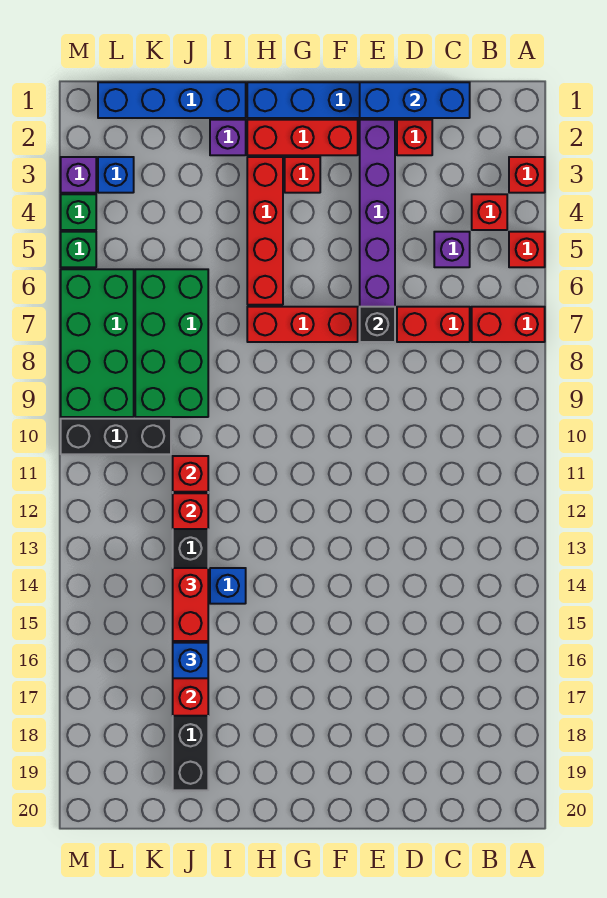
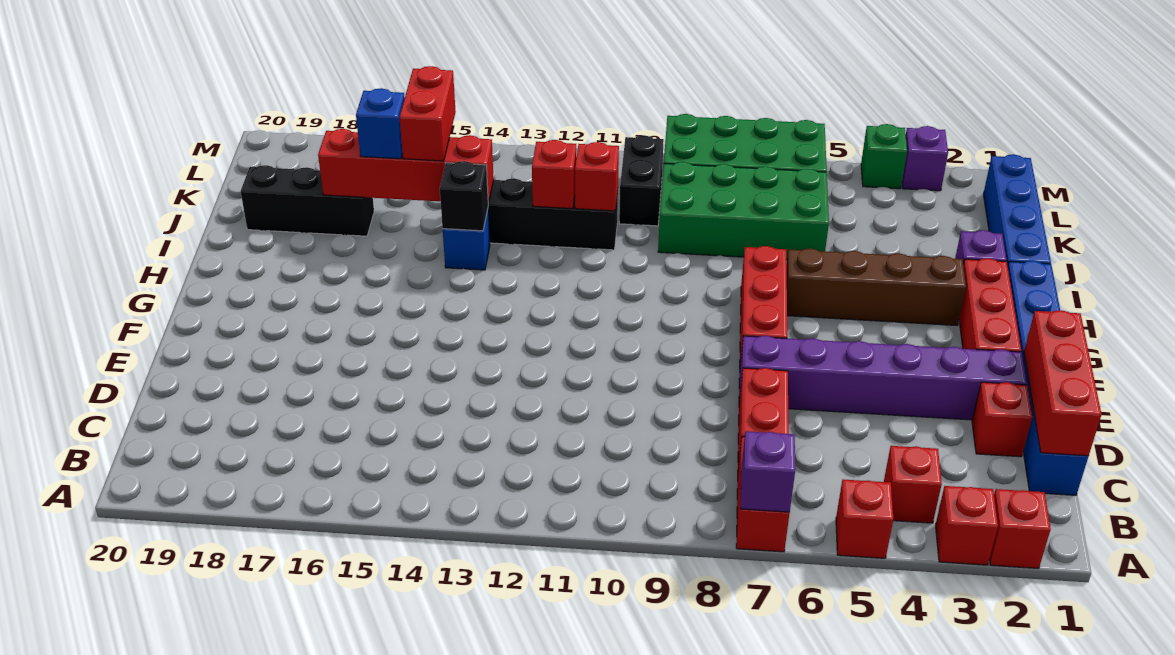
blue 1x3 brick [360,82,470,118] -> red 1x3 brick [1024,310,1101,456]
purple 1x1 brick [434,232,470,267] -> purple 1x1 brick moved to [741,431,795,512]
black 1x1 brick [360,307,395,342] -> black 1x1 brick moved to [440,161,488,231]
red 1x1 brick [285,157,320,193] -> red 1x1 brick moved to [989,489,1051,568]
red 1x4 brick [247,157,283,305] -> brown 1x4 brick [787,248,966,326]
red 1x2 brick [173,568,208,641] -> red 1x2 brick turned to [399,66,456,161]
black 1x3 brick [61,419,171,454] -> black 1x2 brick [619,135,664,226]
blue 1x1 brick [98,157,134,193] -> none
green 1x1 brick [61,232,96,267] -> none

